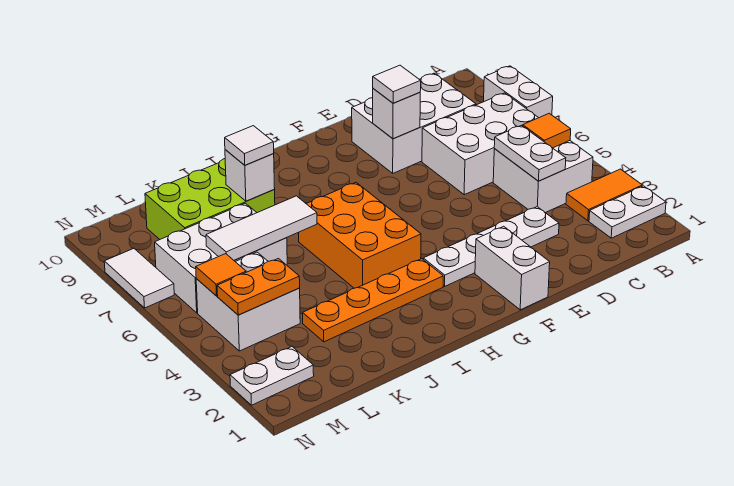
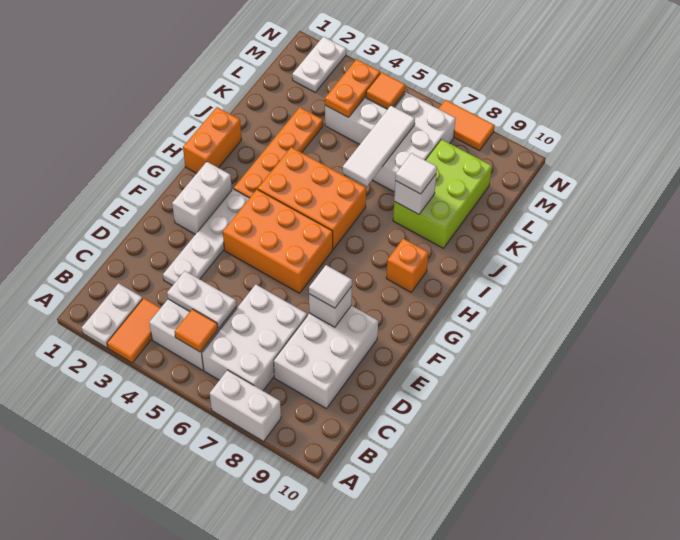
white 1x2 brick [475,226,550,310] -> white 1x2 brick turned to [172,162,232,234]
none -> orange 2x3 brick [223,189,333,293]
none -> orange 1x2 brick [183,107,242,173]
none -> orange 1x1 brick [386,239,428,292]
white 1x2 tile [104,249,174,308] -> orange 1x2 tile [439,100,495,151]

